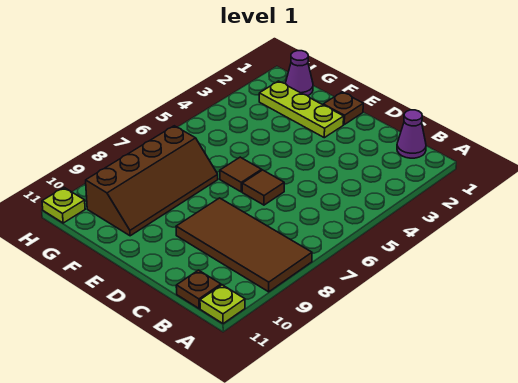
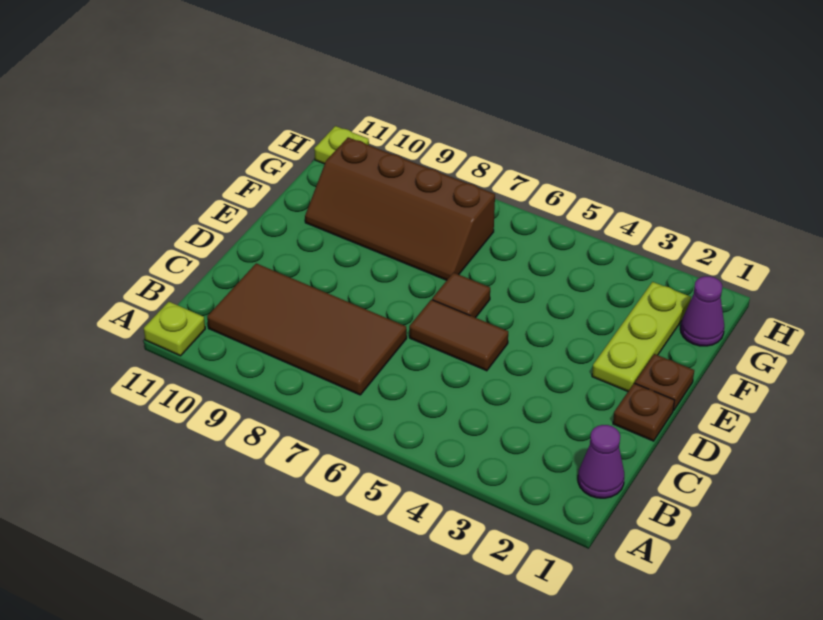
brown 2x4 tile [176,198,312,292] -> brown 2x4 tile turned to [207,263,407,395]
brown 1x1 plate [176,270,221,309] -> brown 1x1 plate moved to [613,383,674,441]
brown 1x1 tile [242,170,284,205] -> brown 1x2 tile [409,300,508,371]

